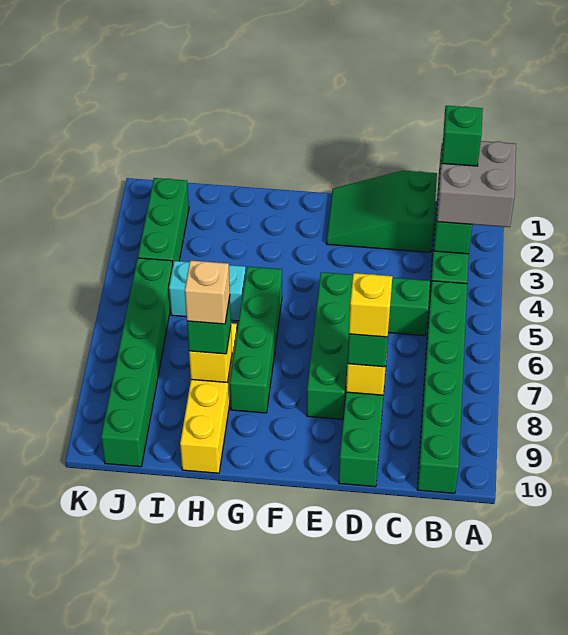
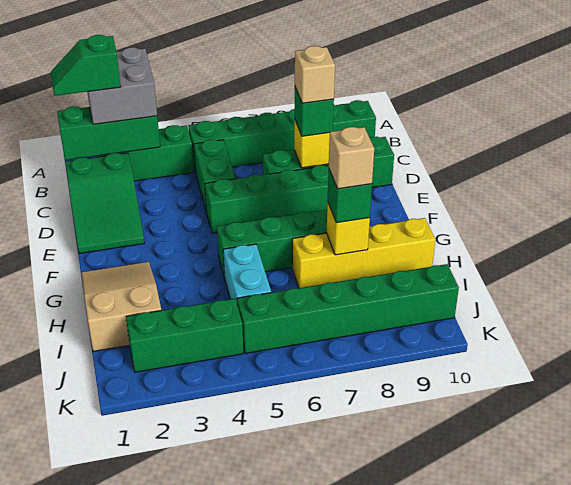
yellow 1x1 brick [349,273,392,337] -> tan 1x1 brick [295,46,335,103]
none -> tan 2x3 slope [81,262,161,351]

